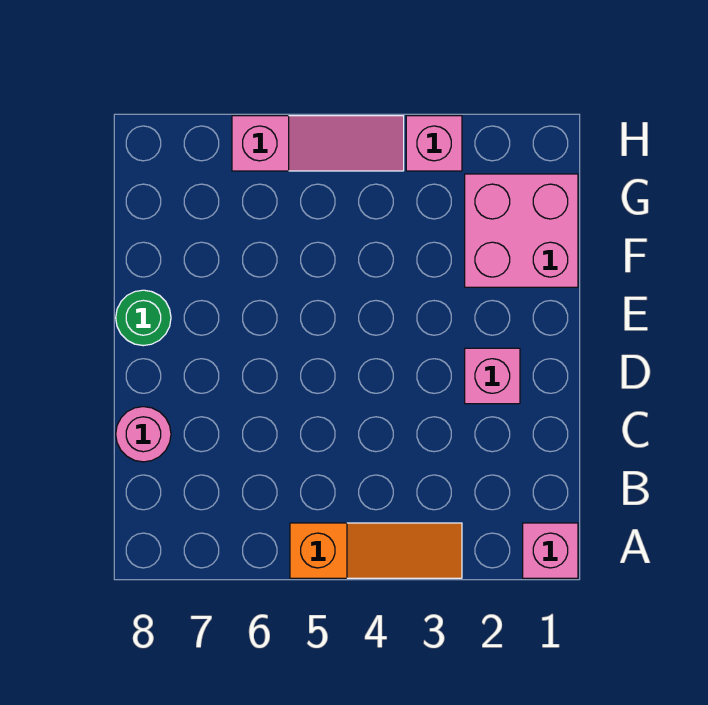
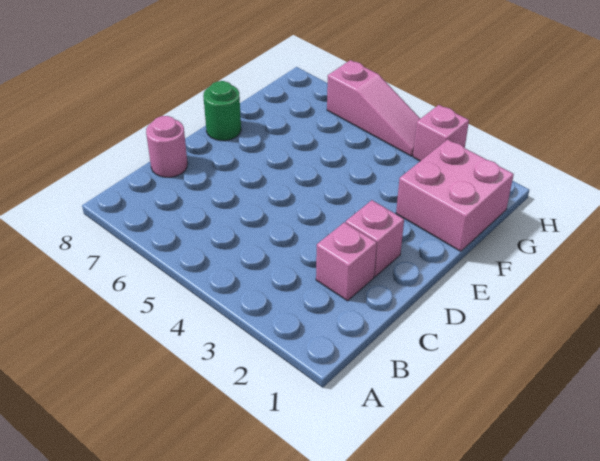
pink 1x1 brick [523,523,578,578] -> pink 1x1 brick moved to [316,222,377,301]
orange 1x3 slope [290,523,462,578] -> none

